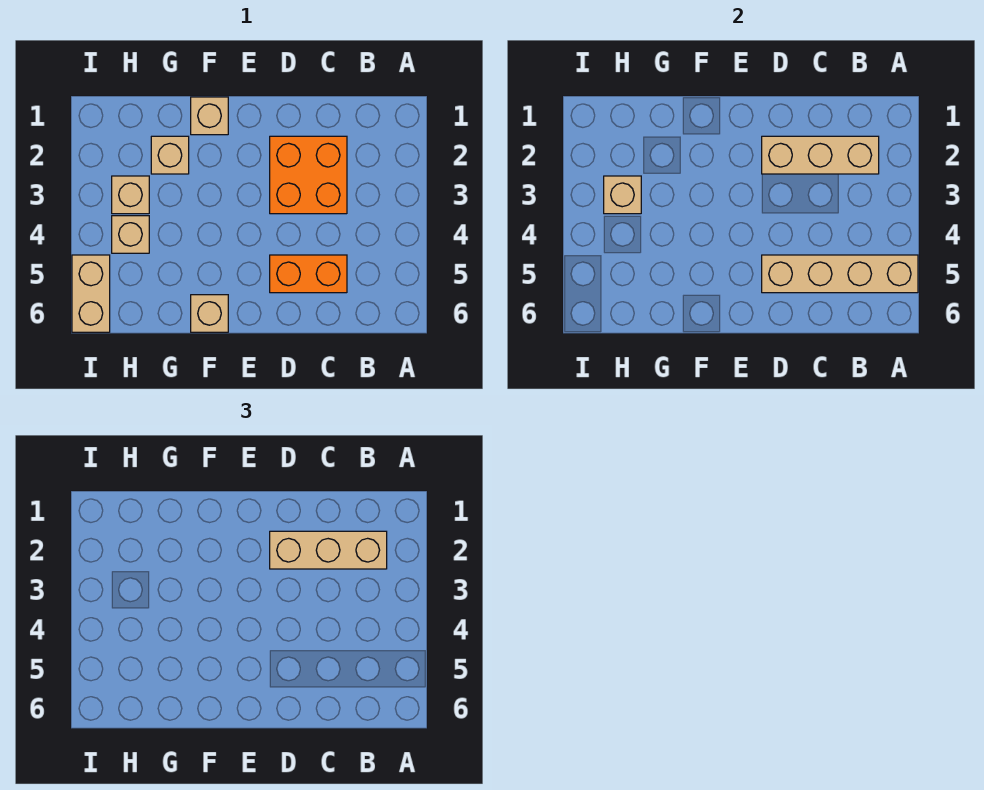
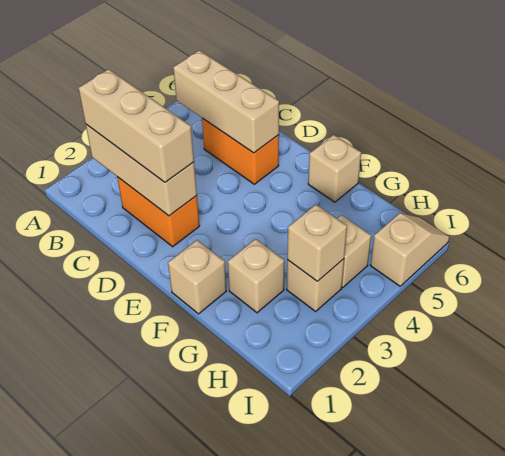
tan 1x4 brick [762,255,918,293] -> tan 1x3 brick [173,50,279,153]
orange 2x2 brick [270,136,347,214] -> orange 1x2 brick [117,177,200,247]
tan 1x2 brick [72,255,110,332] -> tan 1x2 slope [370,213,449,286]

